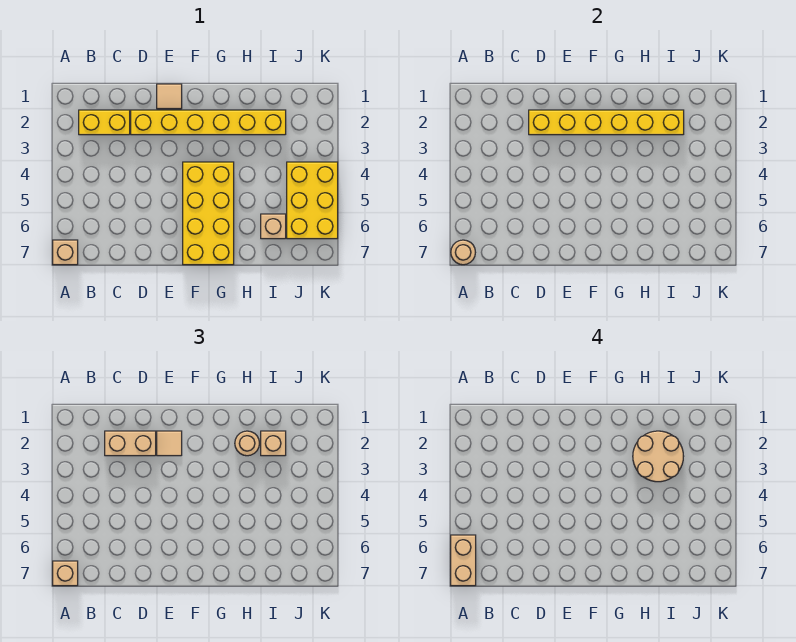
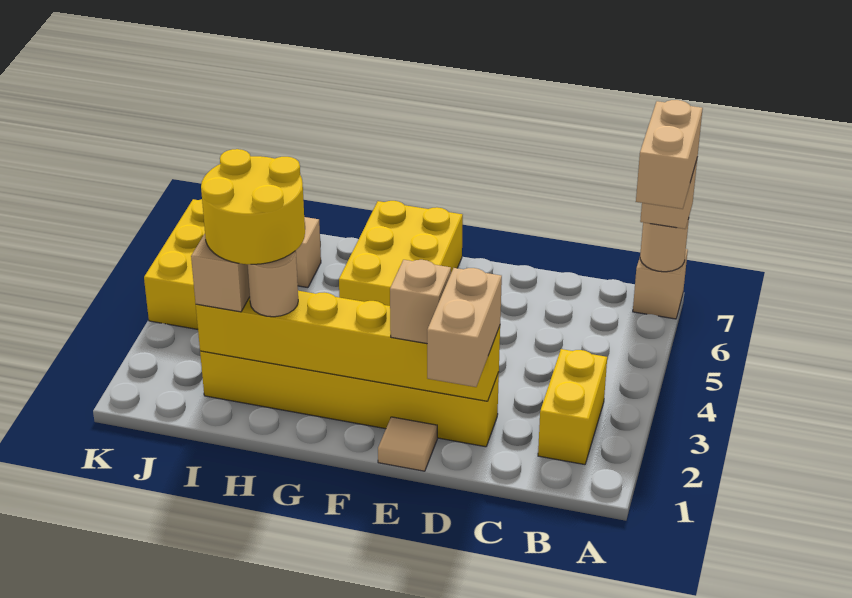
yellow 1x2 brick [79,110,130,135] -> yellow 1x2 brick turned to [538,349,607,465]
tan 1x2 brick [105,431,156,456] -> tan 1x2 brick turned to [427,268,502,387]
tan 1x1 tile [157,431,182,456] -> tan 1x1 brick [390,260,451,344]
yellow 2x4 brick [183,162,234,265] -> yellow 2x3 brick [339,201,463,306]
tan 2x2 round brick [633,431,684,482] -> yellow 2x2 round brick [201,149,305,264]

